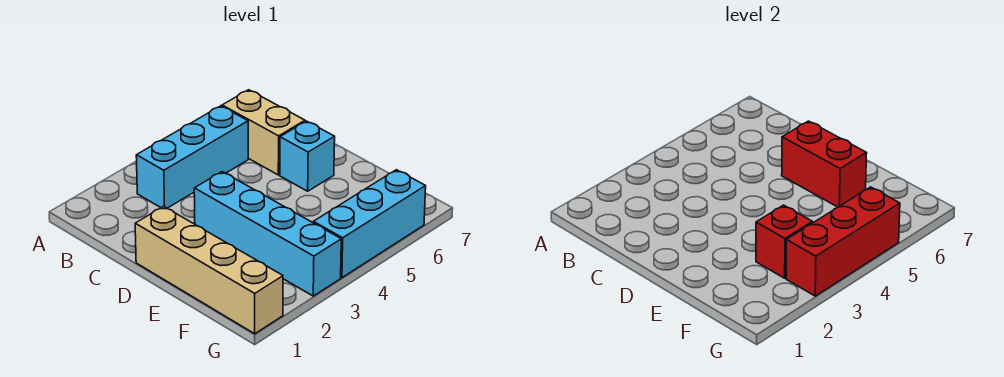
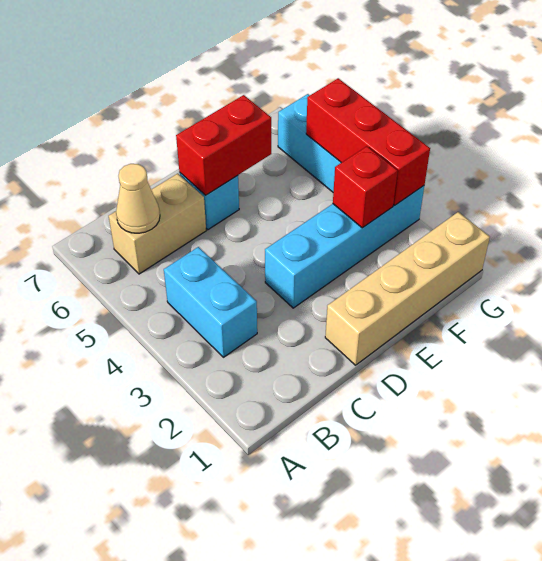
cyan 1x3 brick [136,106,248,208] -> cyan 1x2 brick [164,247,257,357]
none -> tan 1x1 cone [116,164,160,233]

